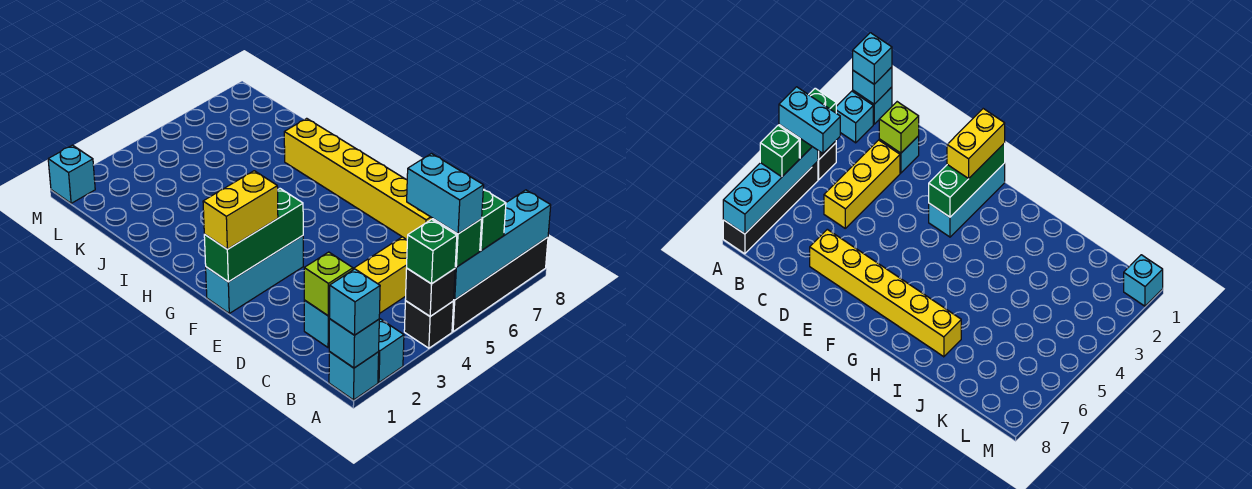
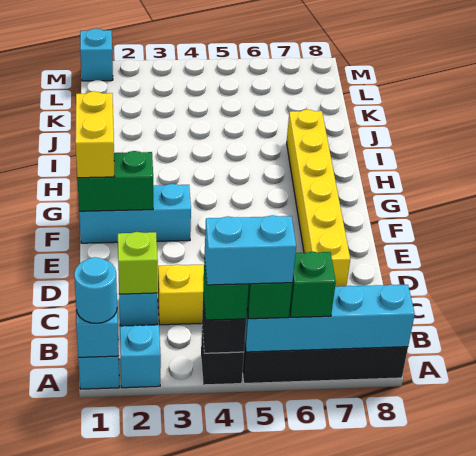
cyan 1x1 brick [330,269,380,335] -> cyan 1x1 round brick [74,257,117,323]
cyan 1x2 brick [407,154,484,234] -> cyan 1x2 brick turned to [205,215,296,285]
green 1x3 brick [204,189,303,282] -> green 1x2 brick [77,151,153,211]
yellow 1x2 brick [203,171,278,249] -> yellow 1x2 brick turned to [75,91,114,178]

